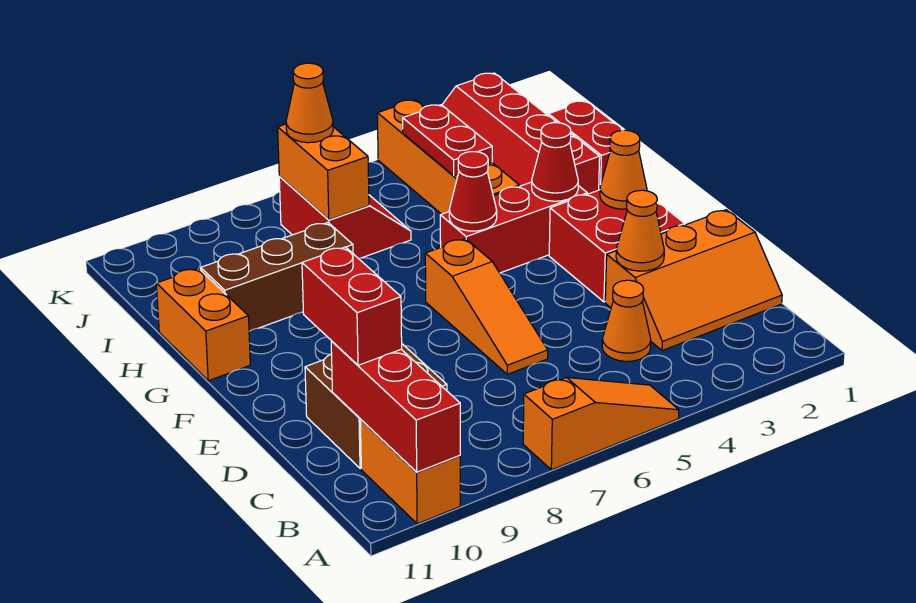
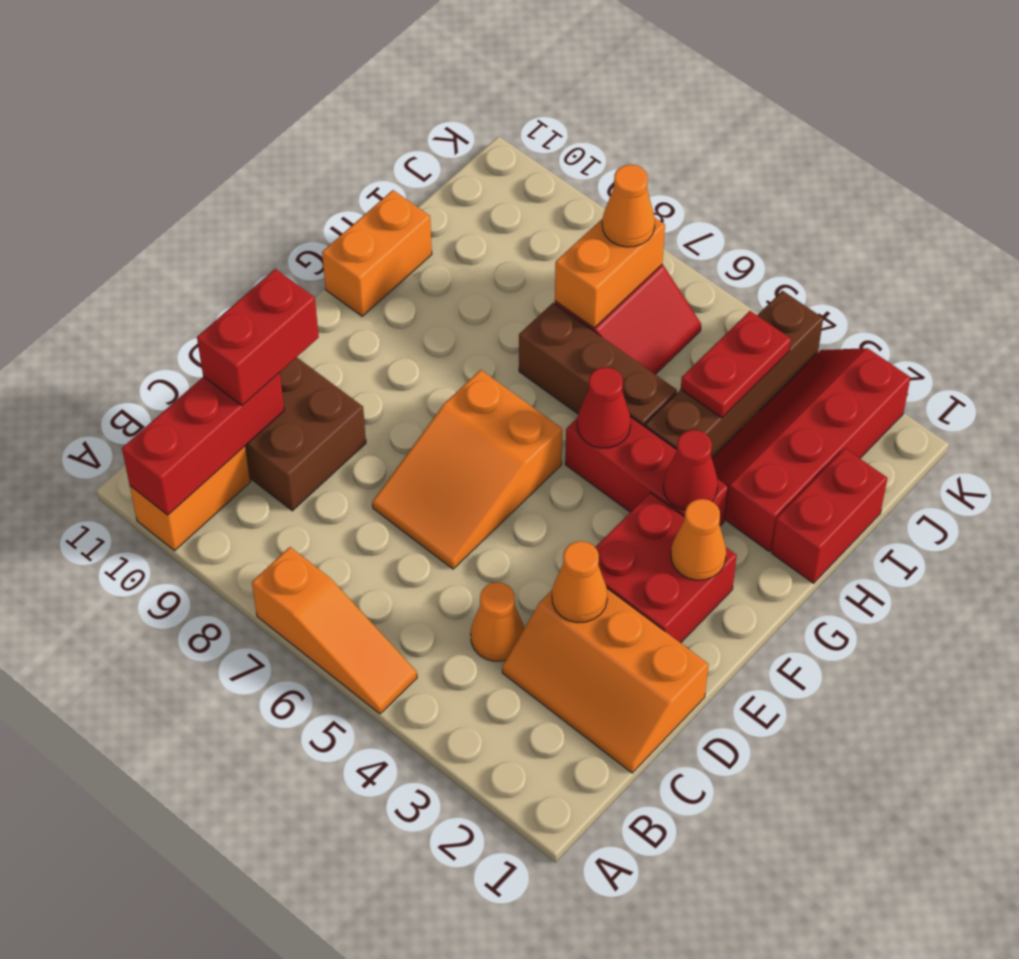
orange 1x3 slope [425,239,548,374] -> orange 2x3 slope [372,370,562,569]
orange 1x4 brick [377,100,519,214] -> brown 1x4 brick [645,291,823,458]
brown 1x3 brick [201,223,353,331] -> brown 1x3 brick moved to [519,303,677,427]

